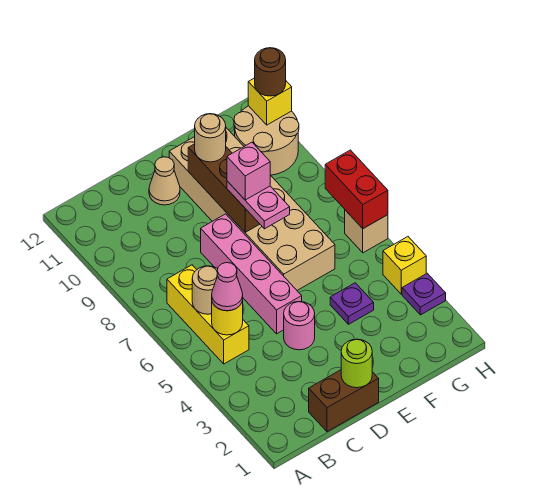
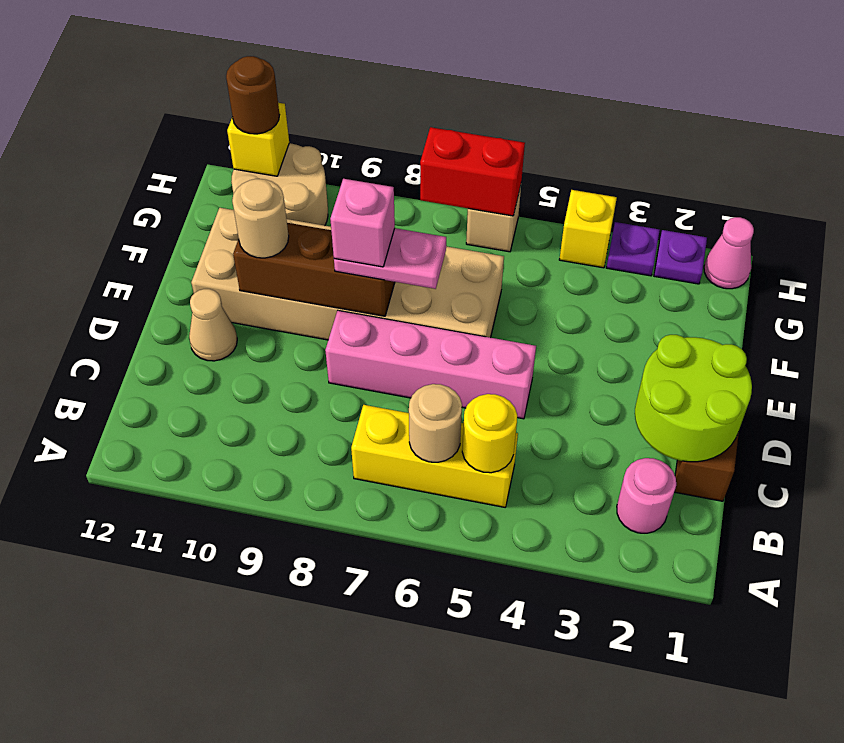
pink 1x1 cone [212,263,243,311] -> pink 1x1 cone moved to [704,217,754,289]
lime 1x1 round brick [341,339,372,388] -> lime 2x2 round brick [635,335,752,462]
pink 1x1 round brick [284,302,315,350] -> pink 1x1 round brick moved to [617,458,676,533]
purple 1x1 plate [330,283,374,324] -> purple 1x1 plate moved to [654,230,707,284]

